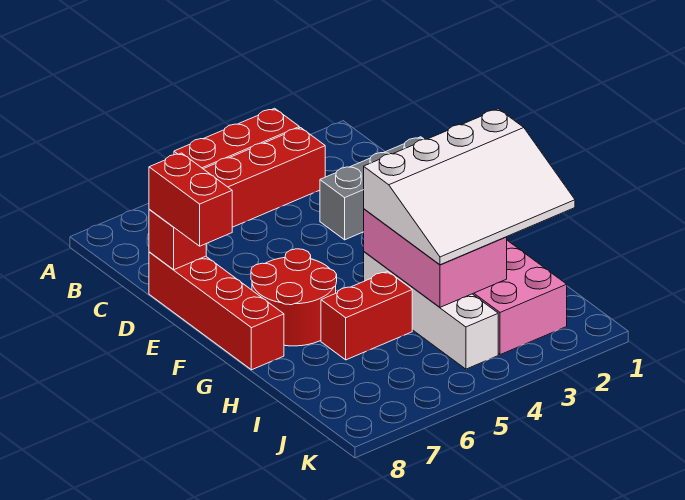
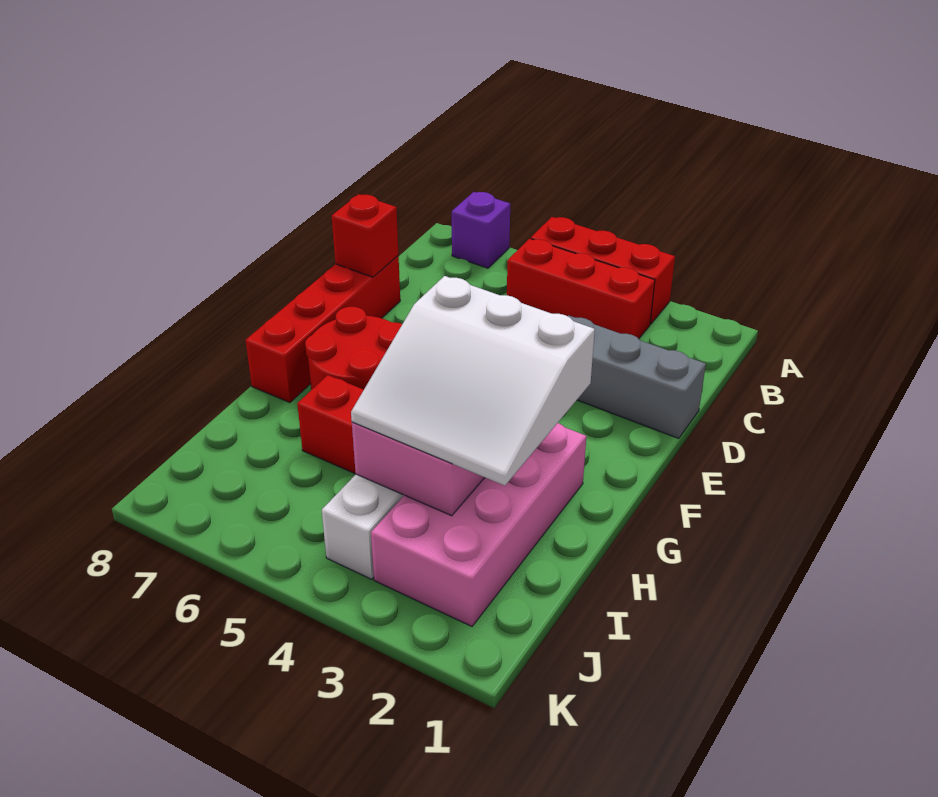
none -> purple 1x1 brick [452,192,510,268]
red 1x2 brick [149,153,232,246] -> none
white 3x4 slope [364,109,575,265] -> white 3x3 slope [351,276,595,486]

